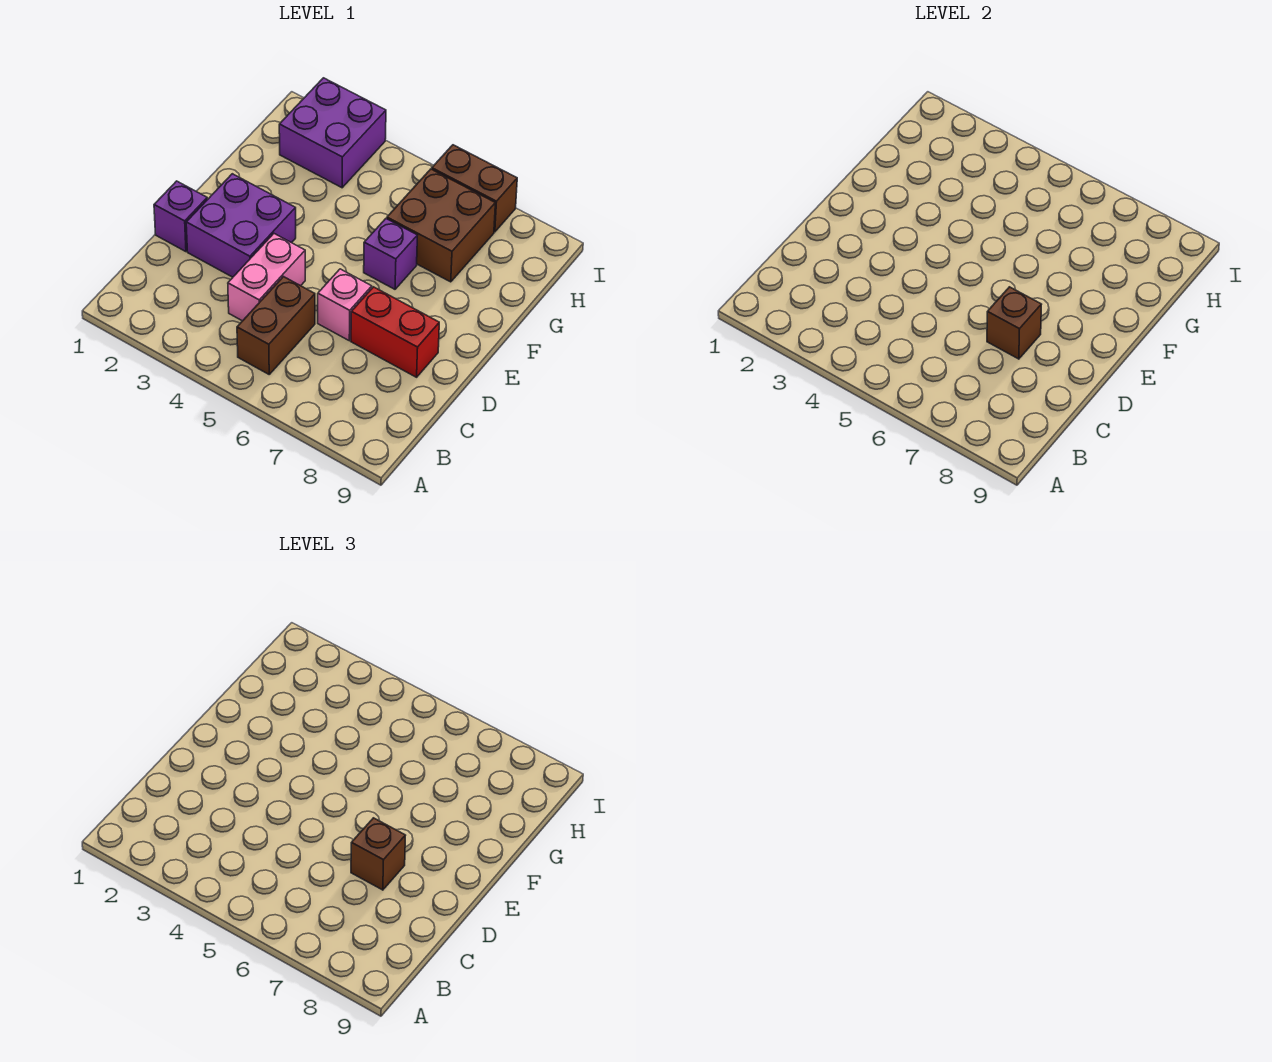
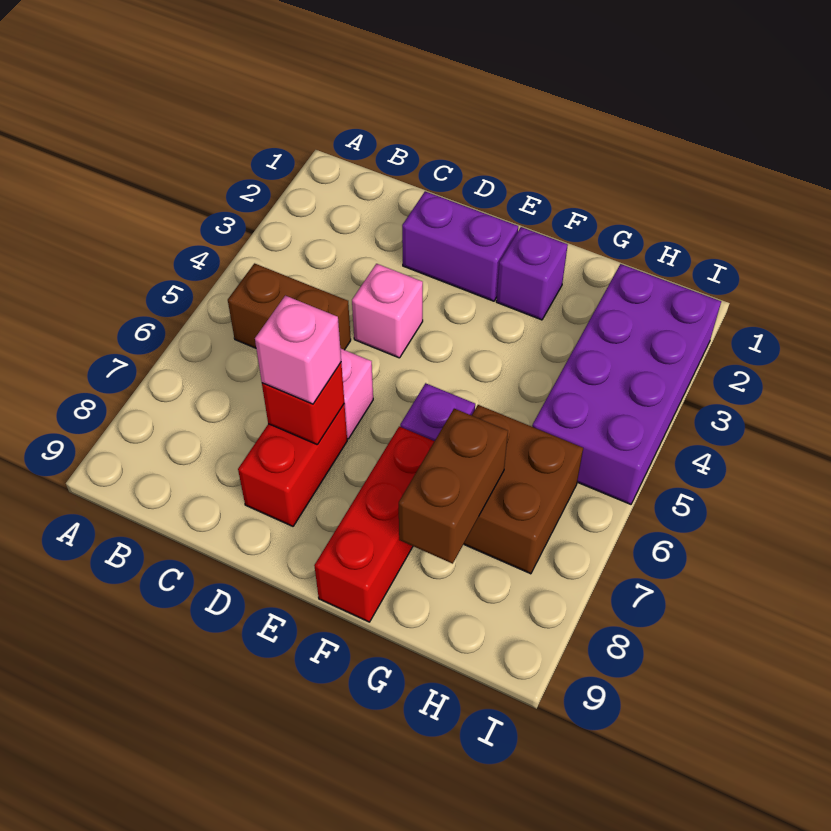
pink 1x2 brick [228,234,305,321] -> pink 1x1 brick [352,264,423,358]
purple 1x1 brick [154,181,207,252] -> purple 1x1 brick moved to [496,227,568,320]
purple 2x2 brick [186,174,296,277] -> purple 1x2 brick [402,191,518,301]
brown 1x1 brick [987,287,1042,359] -> red 1x1 brick [262,363,344,445]
brown 1x1 brick [351,818,406,890] -> pink 1x1 brick [255,296,341,404]
none -> red 1x3 brick [314,426,434,622]
purple 2x2 brick [279,78,386,188] -> purple 2x4 brick [532,264,721,504]
brown 1x2 brick [432,145,517,232] -> brown 1x2 brick moved to [399,409,508,564]

